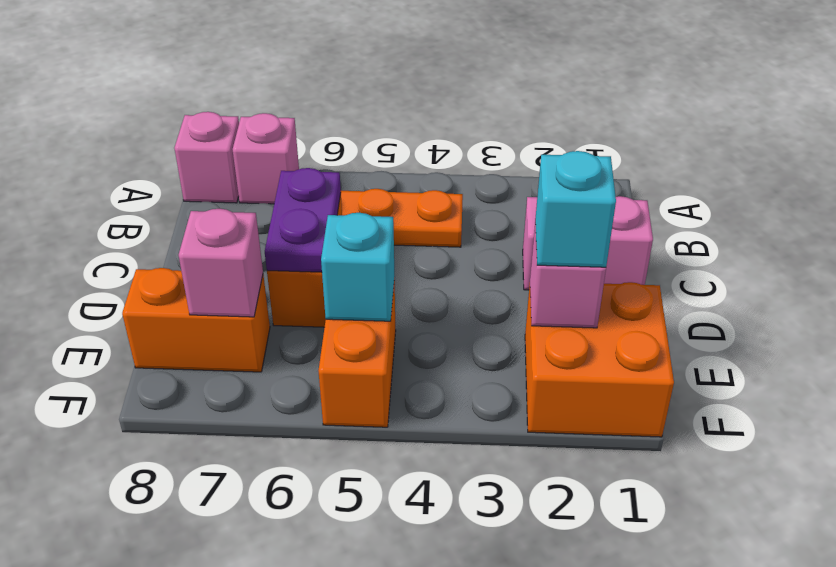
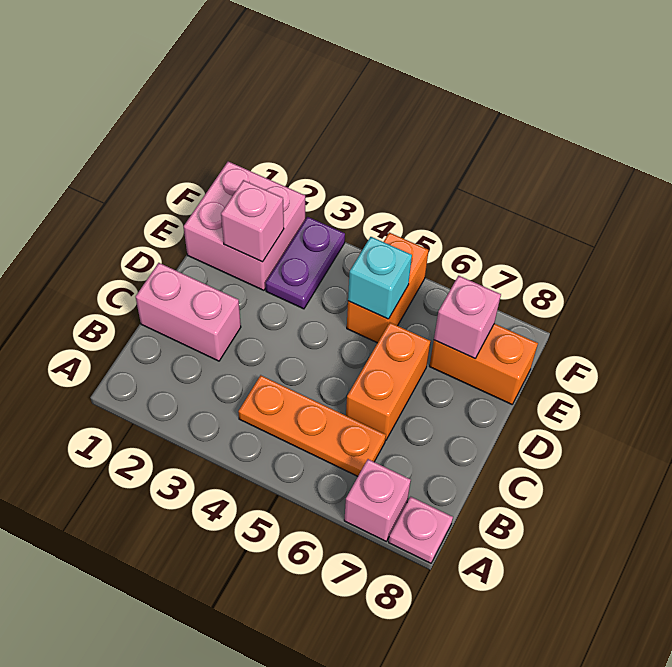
pink 1x1 brick [174,112,239,203] -> pink 1x1 plate [389,497,453,563]
purple 1x2 plate [265,168,341,272] -> purple 1x2 plate moved to [266,217,345,309]
orange 2x2 brick [525,282,674,437] -> pink 2x2 brick [184,162,305,290]
cyan 1x1 brick [535,151,616,267] -> none

